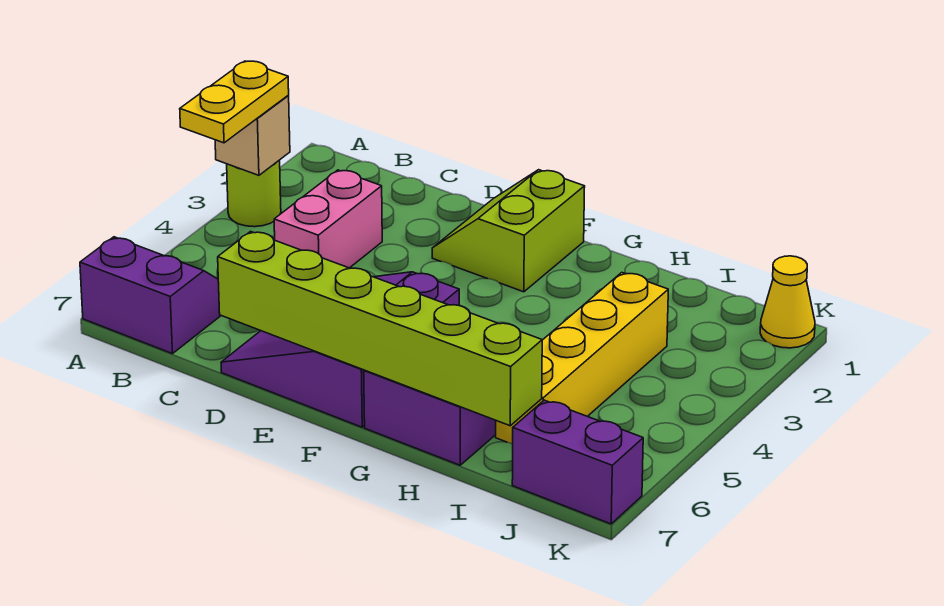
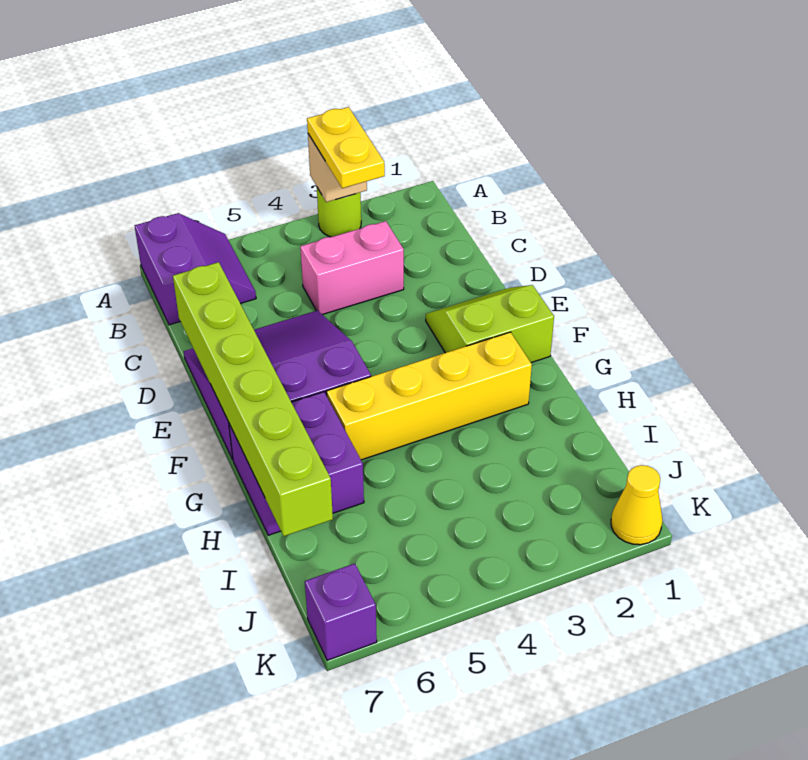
yellow 1x2 plate [180,61,289,143] -> yellow 1x2 plate turned to [307,107,385,188]
yellow 1x4 brick [496,273,668,444] -> yellow 1x4 brick moved to [327,332,532,460]
purple 1x2 brick [512,400,643,524] -> purple 1x1 brick [305,564,377,660]

